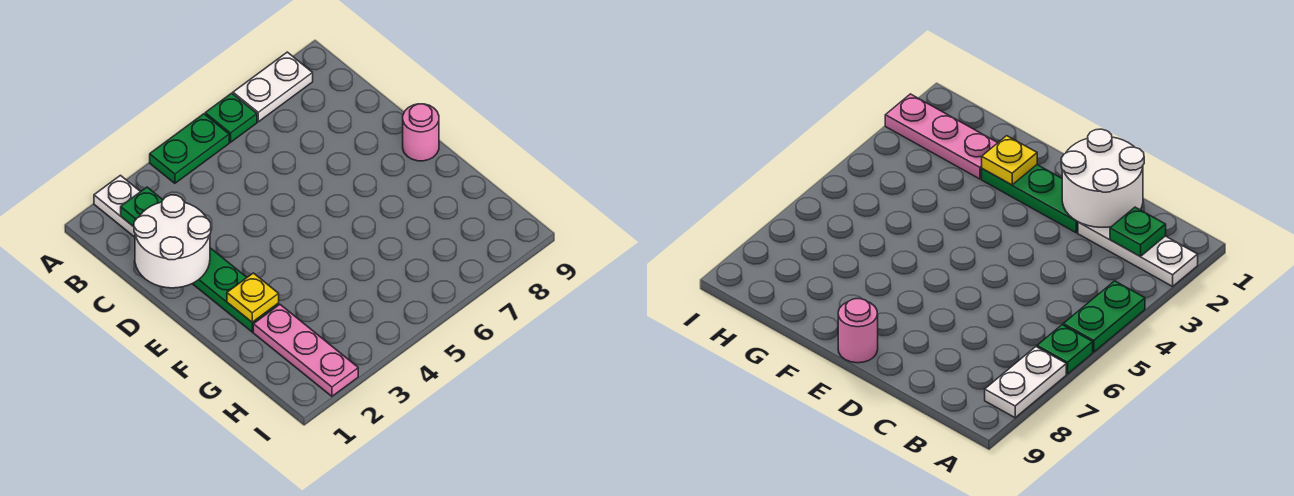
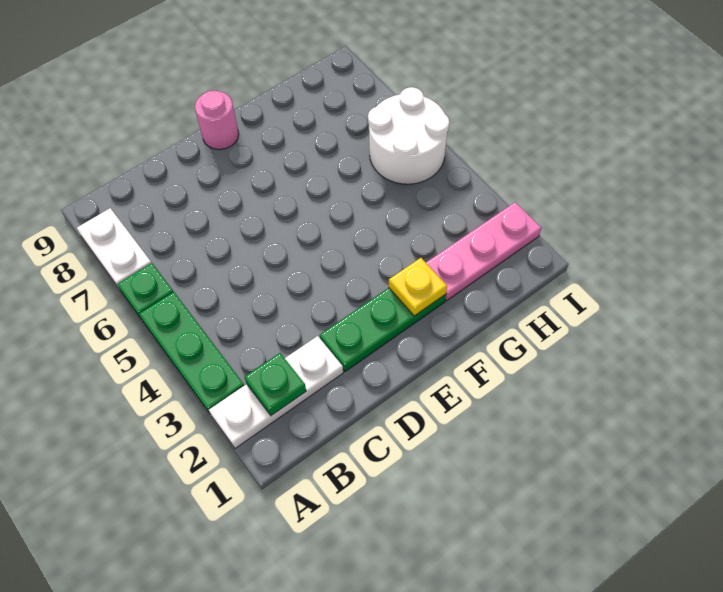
green 1x2 plate [150,114,229,183] -> green 1x3 plate [139,292,244,415]
white 2x2 round brick [134,195,211,288] -> white 2x2 round brick moved to [368,87,449,184]

